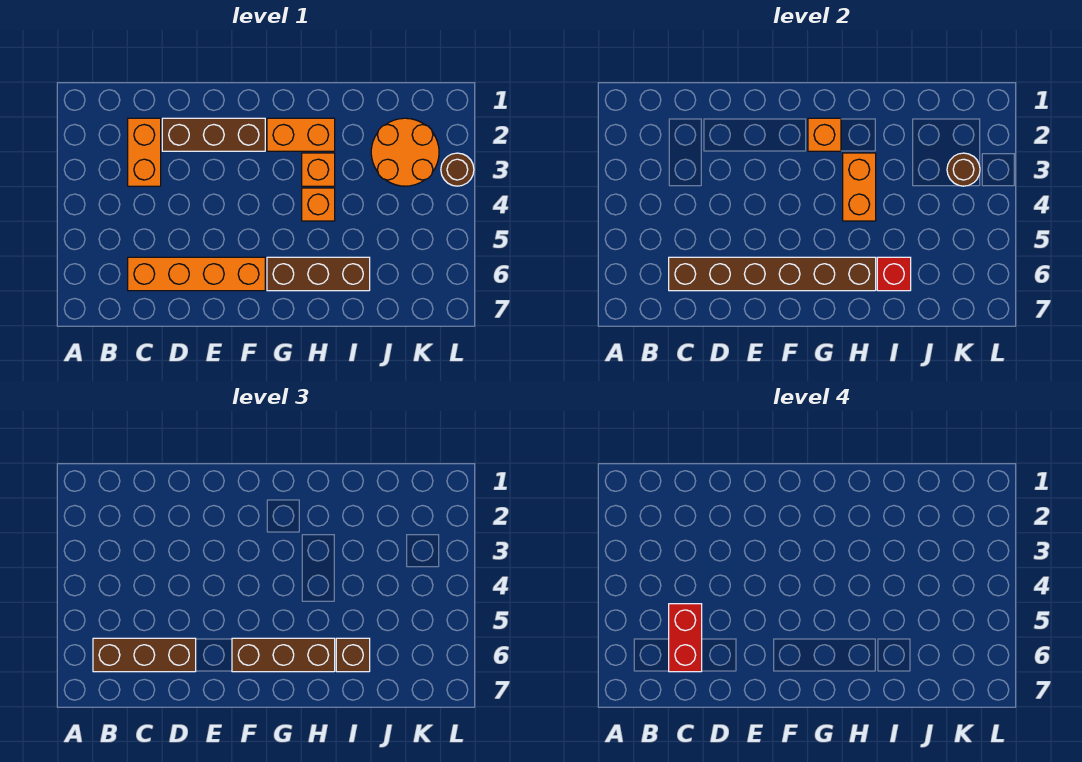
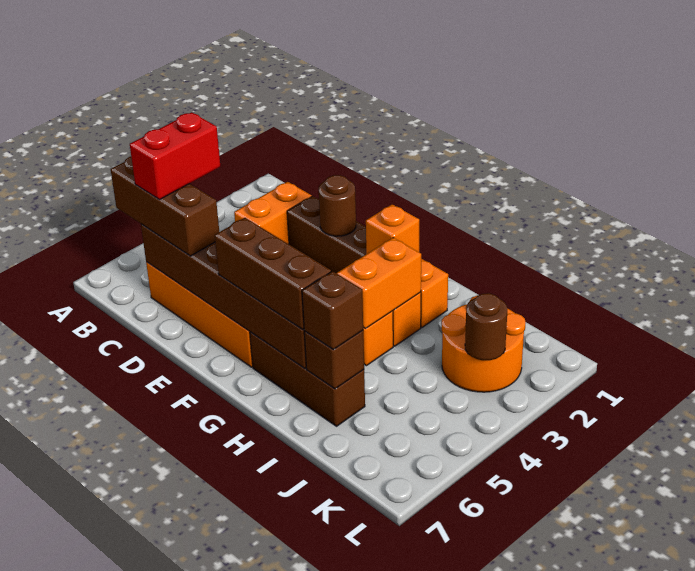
red 1x1 brick [877,257,911,291] -> brown 1x1 brick [304,330,364,389]
brown 1x1 round brick [441,153,474,186] -> brown 1x1 round brick moved to [319,175,356,236]

